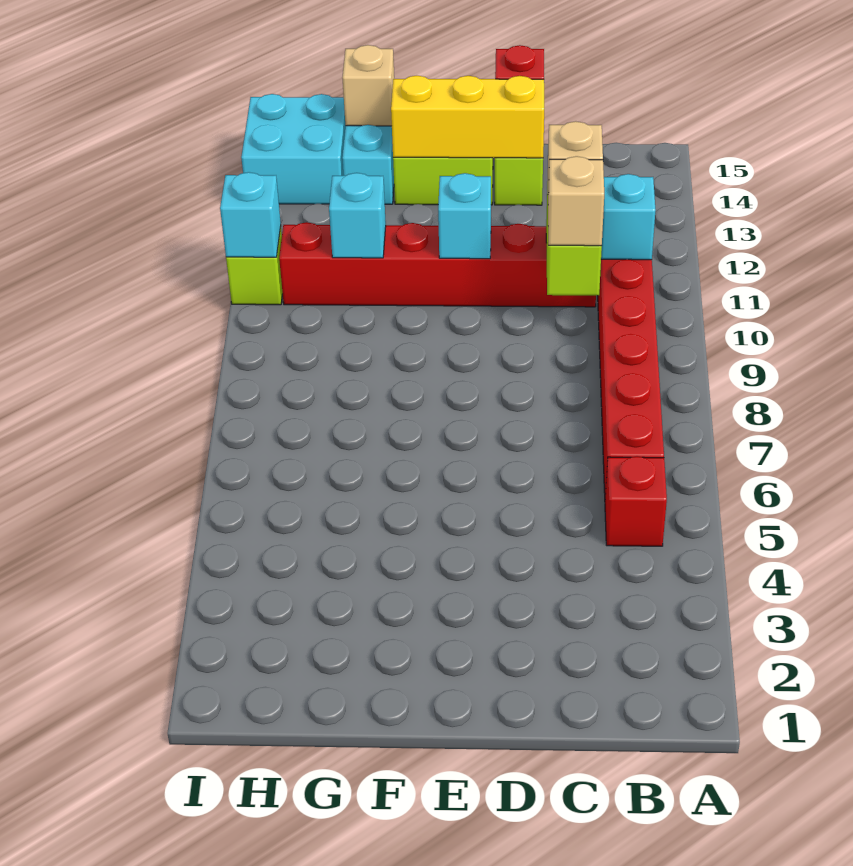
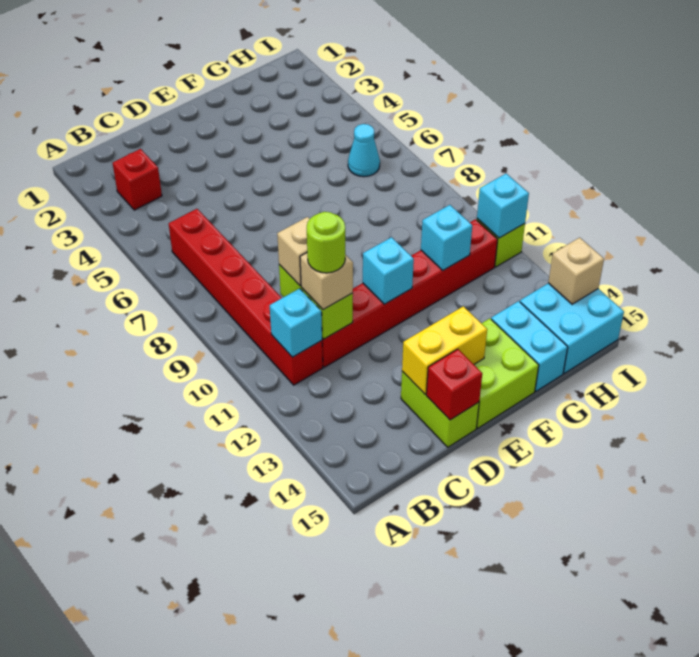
red 1x1 brick [605,456,667,546] -> red 1x1 brick moved to [113,149,162,210]
none -> lime 1x1 round brick [307,212,345,273]
yellow 1x3 brick [391,76,544,158] -> yellow 1x2 brick [402,306,487,394]
tan 1x1 brick [342,45,394,126] -> tan 1x1 brick moved to [548,238,604,304]
none -> cyan 1x1 cone [348,124,380,177]

